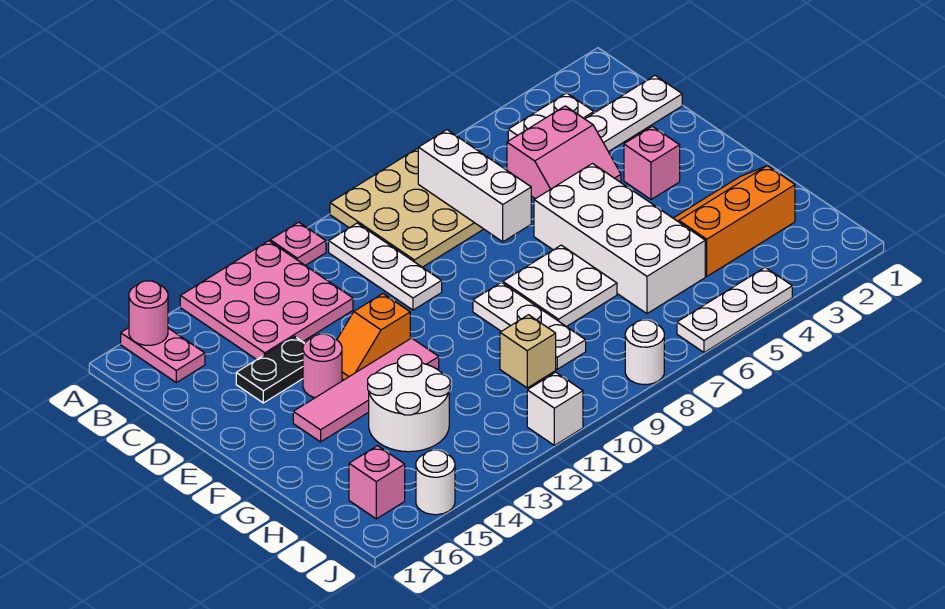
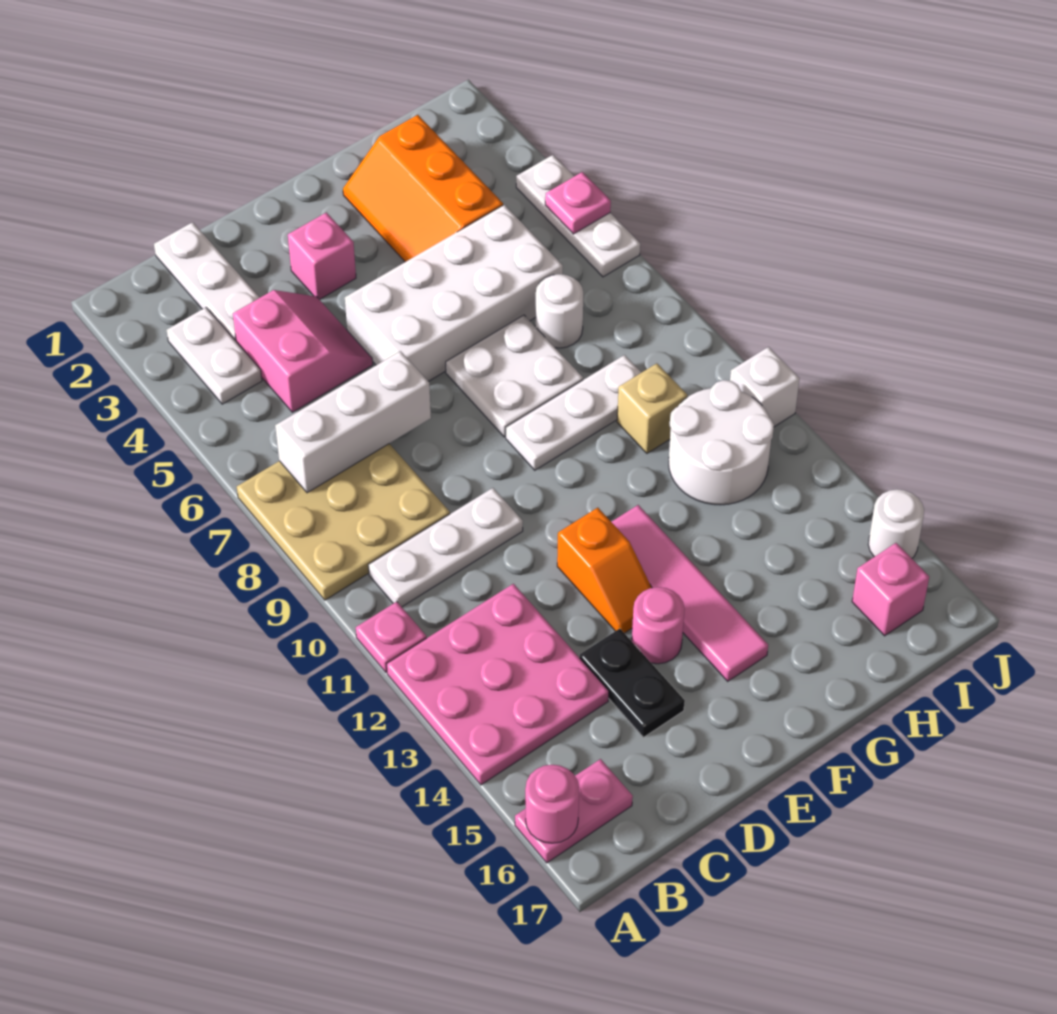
white 2x2 round brick [368,355,450,452] -> white 2x2 round brick moved to [669,380,774,505]
none -> pink 1x1 plate [545,172,611,234]
white 1x1 round brick [625,320,664,385] -> white 1x1 round brick moved to [535,274,583,348]

